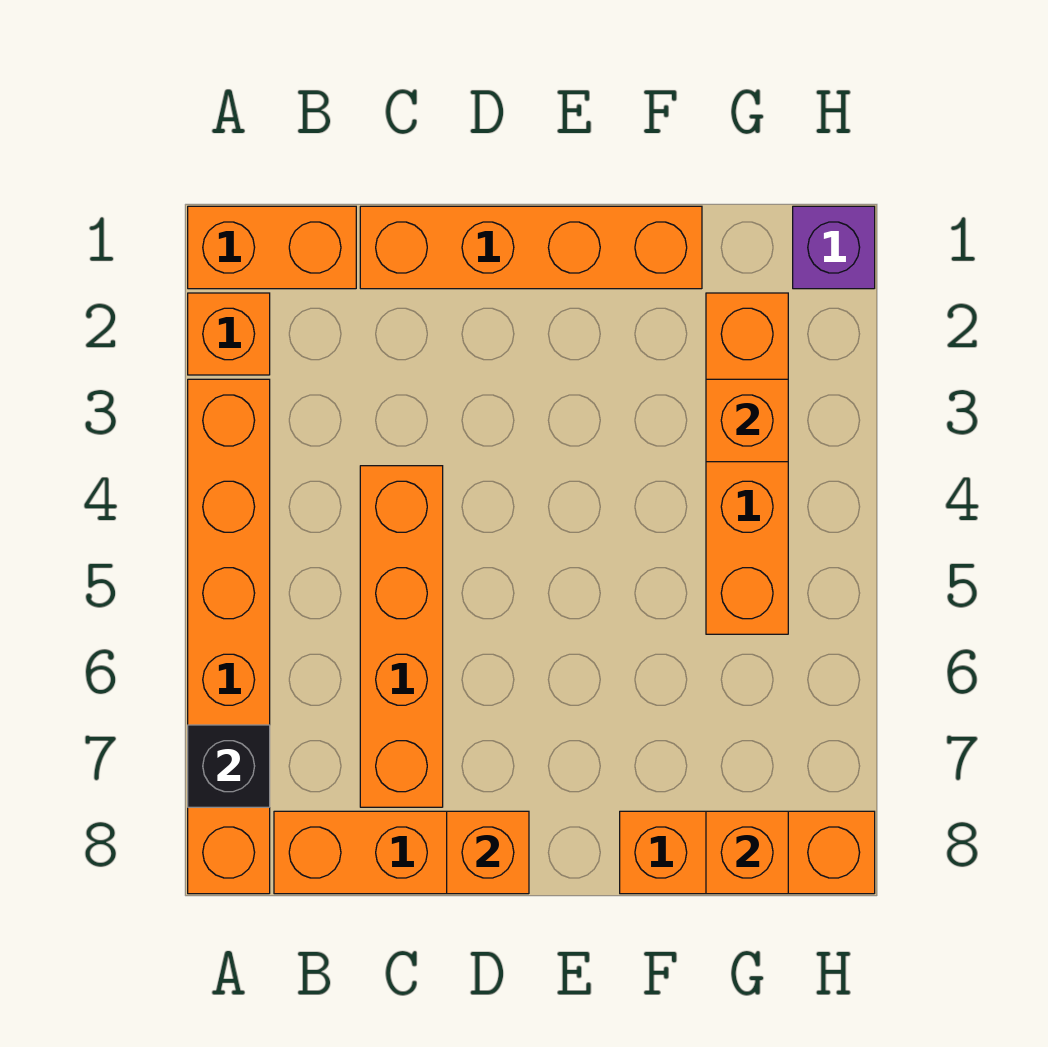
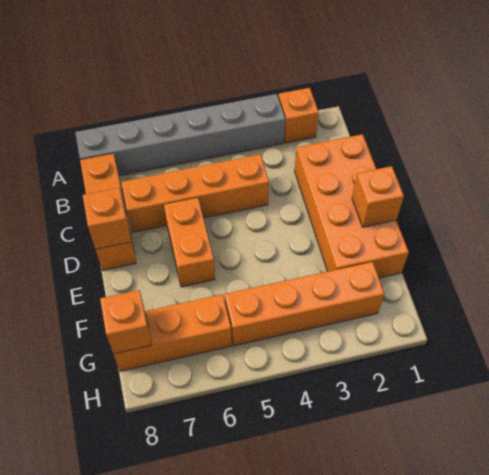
orange 1x2 brick [188,206,356,289] -> orange 1x2 brick moved to [164,198,215,287]
orange 1x6 brick [188,379,270,894] -> grey 1x6 brick [75,94,285,176]
black 1x1 brick [188,725,270,807] -> none
orange 1x4 brick [360,206,702,289] -> orange 2x4 brick [295,134,409,278]
orange 1x3 brick [620,811,875,894] -> orange 1x3 brick turned to [113,295,232,371]
orange 1x1 brick [706,379,788,462] -> orange 1x1 brick moved to [352,166,404,227]
purple 1x1 brick [793,206,875,289] -> none

